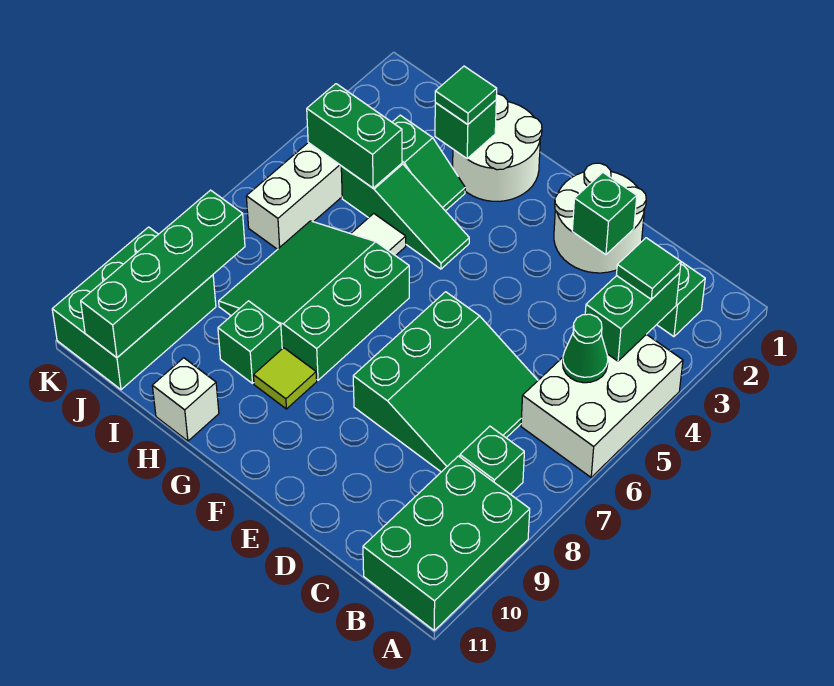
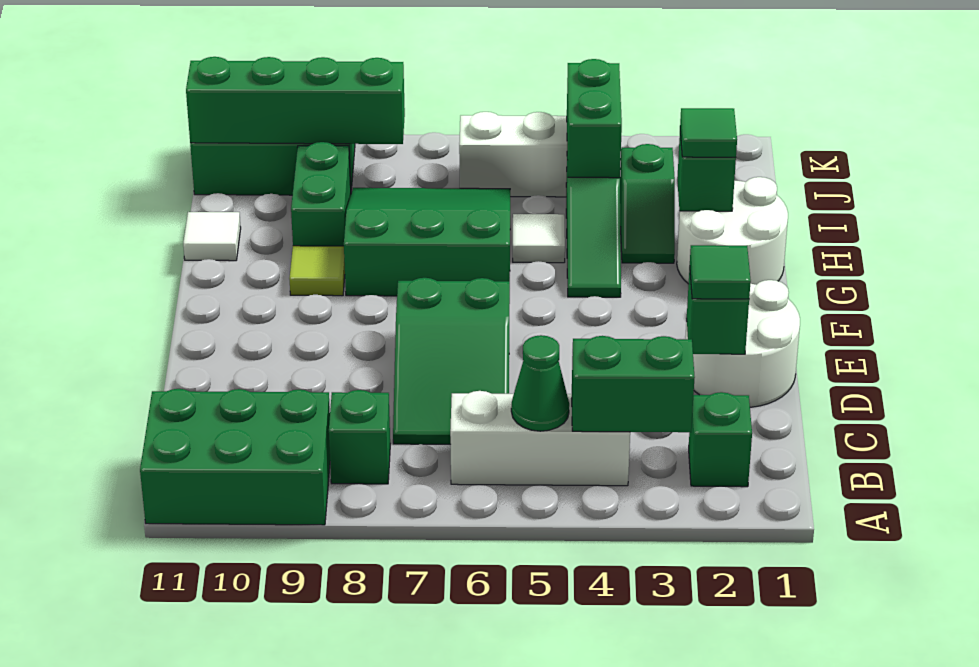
white 2x3 brick [521,334,683,477] -> white 1x3 brick [450,391,630,486]
green 1x1 tile [617,238,681,299] -> green 1x1 tile moved to [690,245,751,299]
green 3x3 slope [353,292,538,472] -> green 2x3 slope [393,278,510,444]
green 1x1 brick [218,301,282,383] -> green 1x2 brick [291,142,351,246]
white 1x1 brick [152,358,219,441] -> white 1x1 tile [183,212,241,261]

